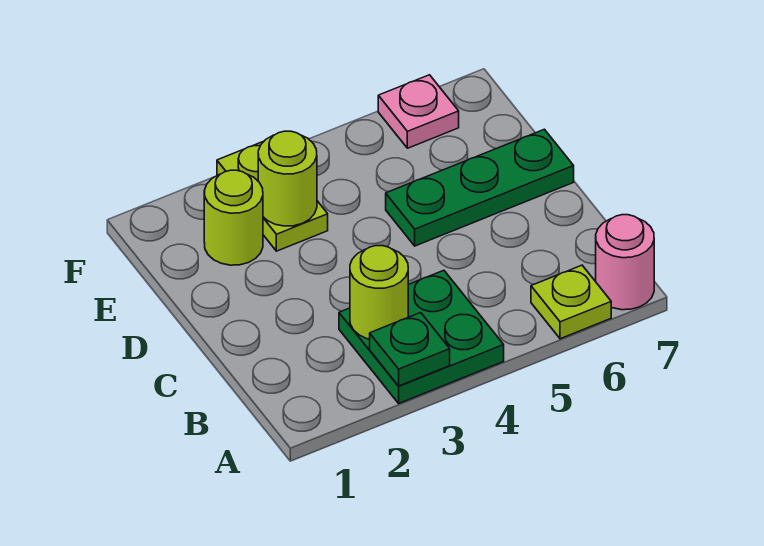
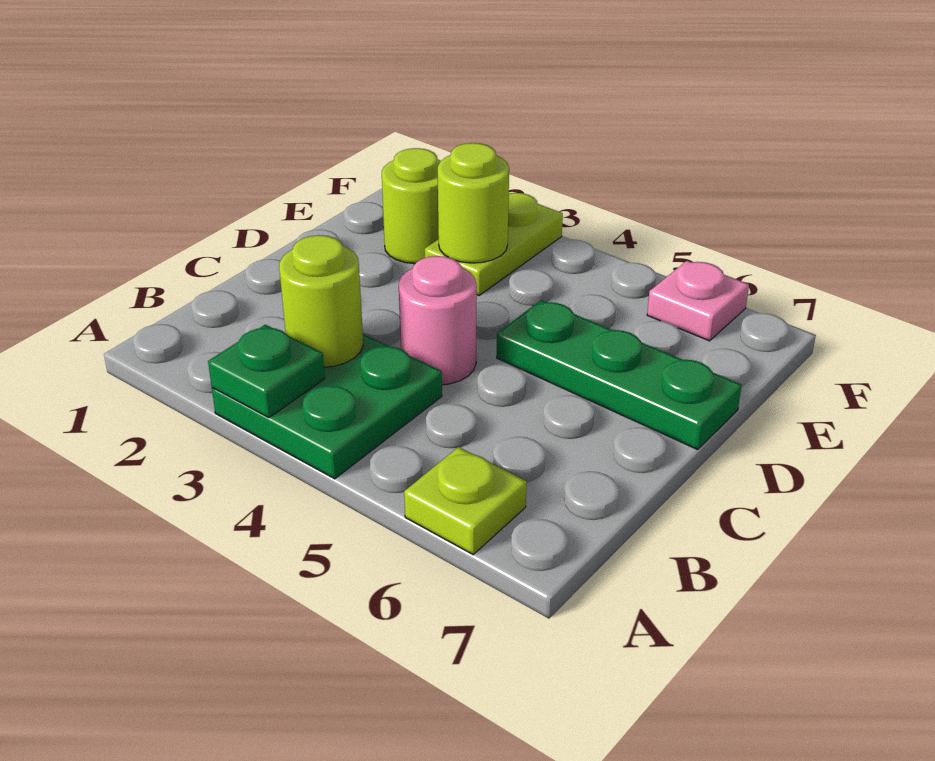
pink 1x1 round brick [596,215,654,310] -> pink 1x1 round brick moved to [399,256,477,385]

